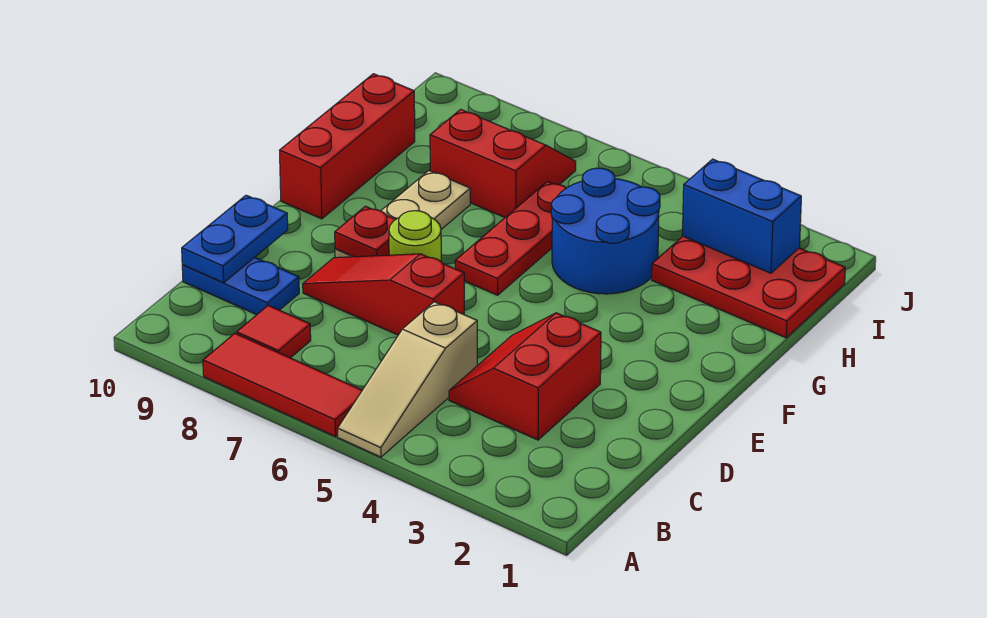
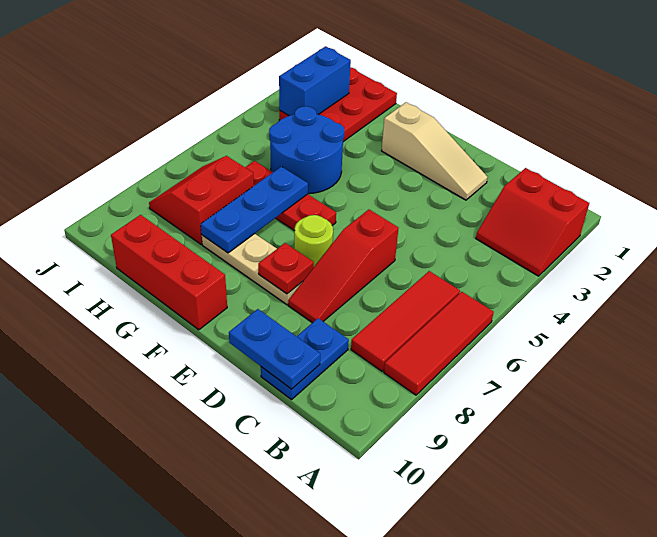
tan 1x3 slope [338,302,477,457] -> tan 1x3 slope moved to [382,102,488,200]
red 1x1 tile [237,305,311,358] -> red 1x3 tile [351,271,460,371]
red 2x2 slope [449,313,601,440] -> red 2x2 slope moved to [476,168,589,276]
none -> blue 1x3 plate [201,167,308,253]

